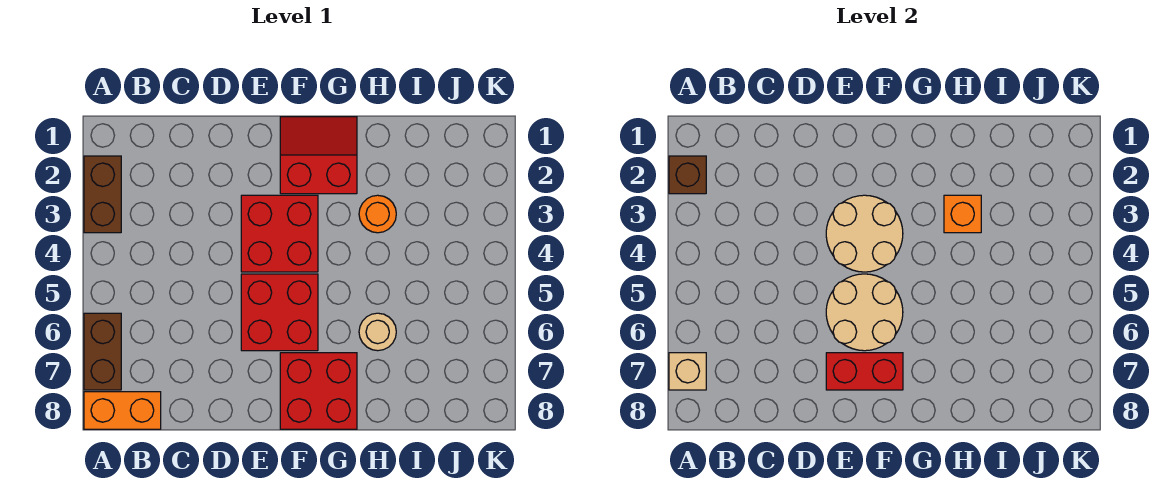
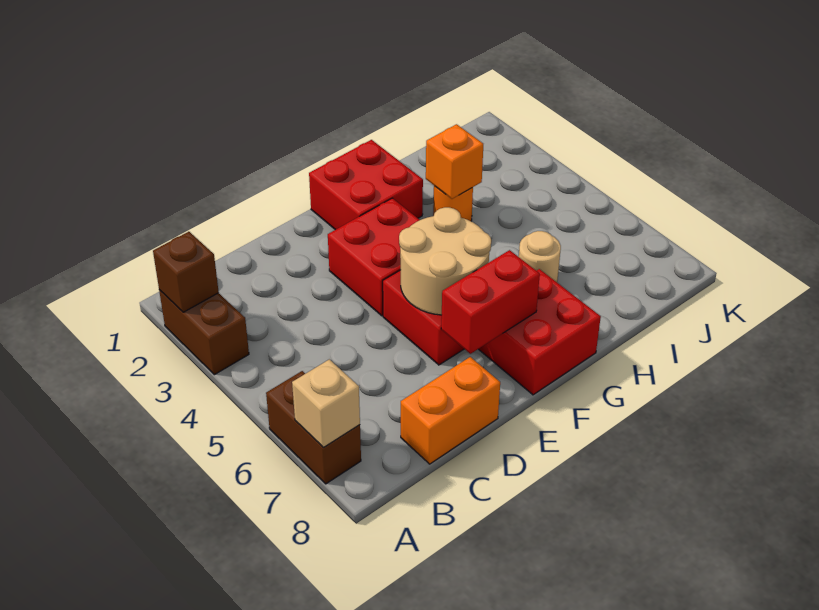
orange 1x2 brick [84,392,161,429] -> orange 1x2 brick moved to [401,357,500,464]
tan 2x2 round brick [826,195,903,272] -> none
red 2x2 slope [280,117,357,194] -> red 2x2 brick [309,140,423,230]

